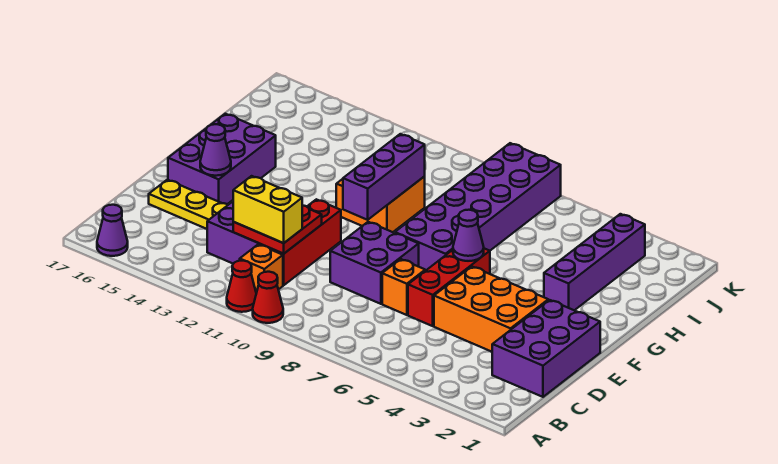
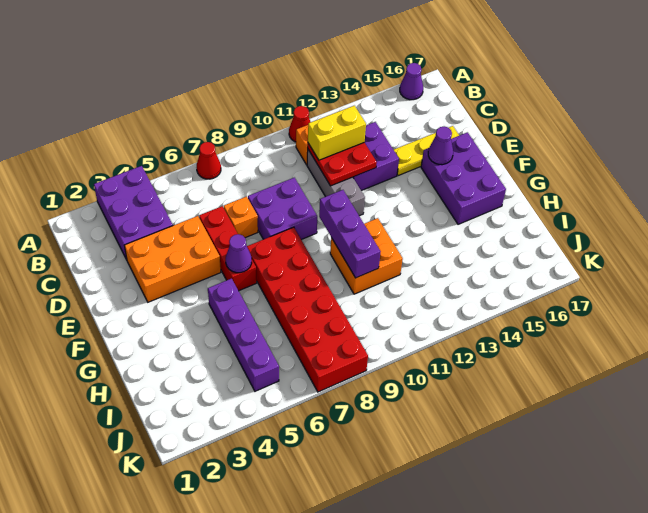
red 1x1 cone [253,272,283,323] -> red 1x1 cone moved to [197,142,221,179]
purple 2x3 brick [492,300,600,397] -> purple 2x3 brick moved to [94,166,173,260]
red 1x3 brick [259,199,341,285] -> grey 1x3 brick [307,150,365,216]
purple 2x6 brick [395,143,561,271] -> red 2x6 brick [247,227,368,392]
purple 1x4 brick [544,214,645,310] -> purple 1x4 brick moved to [208,279,279,391]

